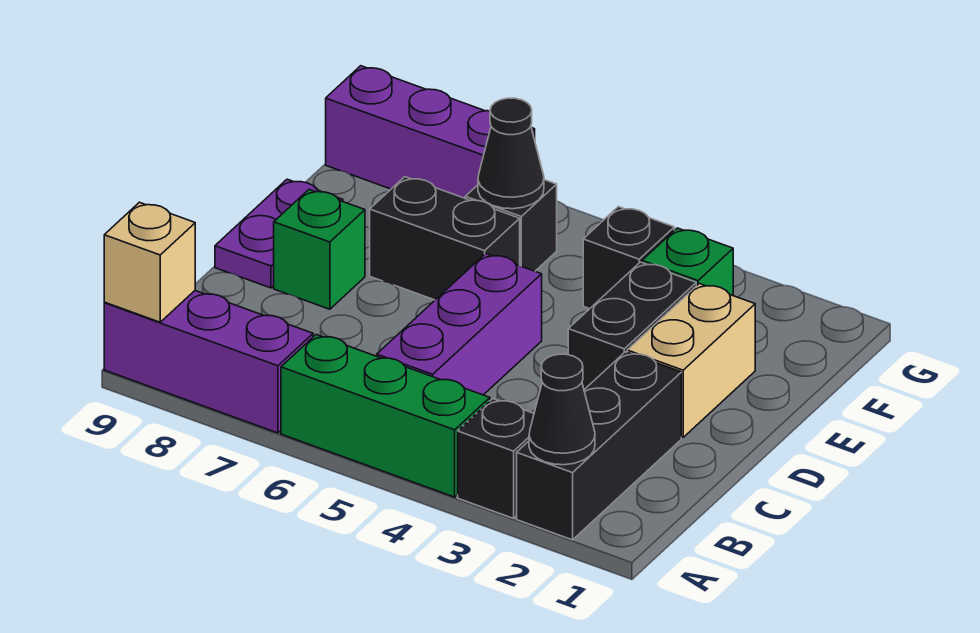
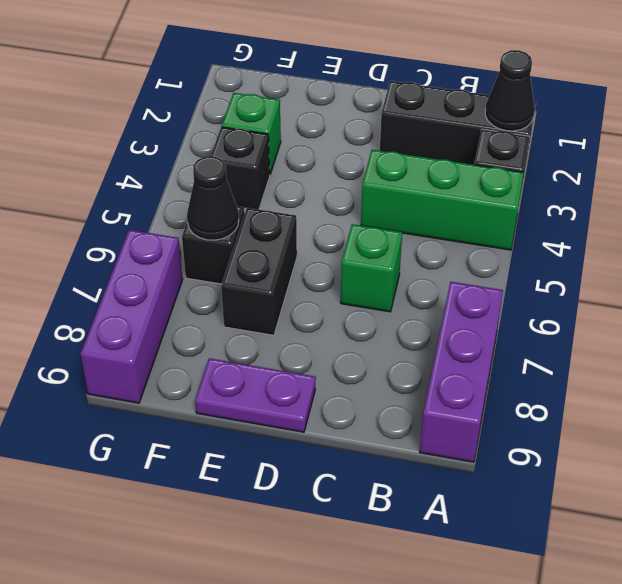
green 1x3 brick [281,335,490,497] -> green 1x3 brick turned to [361,150,524,250]
tan 1x1 brick [104,202,195,322] -> none
purple 1x3 brick [377,254,542,395] -> none
tan 1x2 brick [627,284,755,437] -> none
black 1x2 brick [568,262,696,390] -> none
green 1x1 brick [274,190,365,309] -> green 1x1 brick moved to [341,224,402,312]

